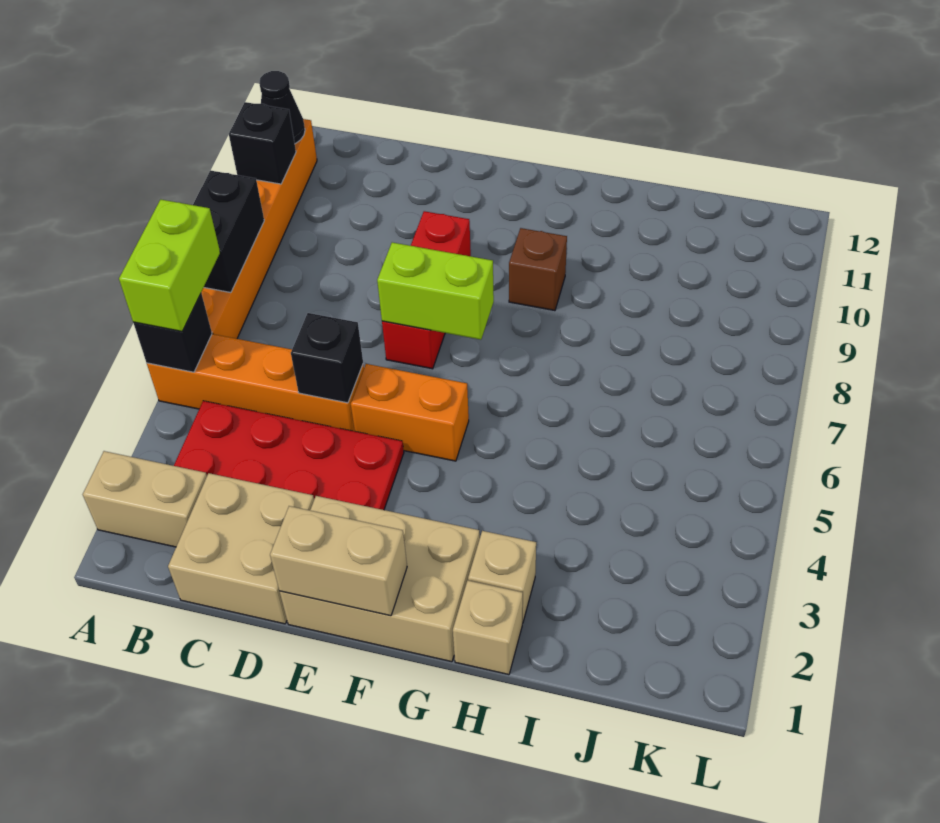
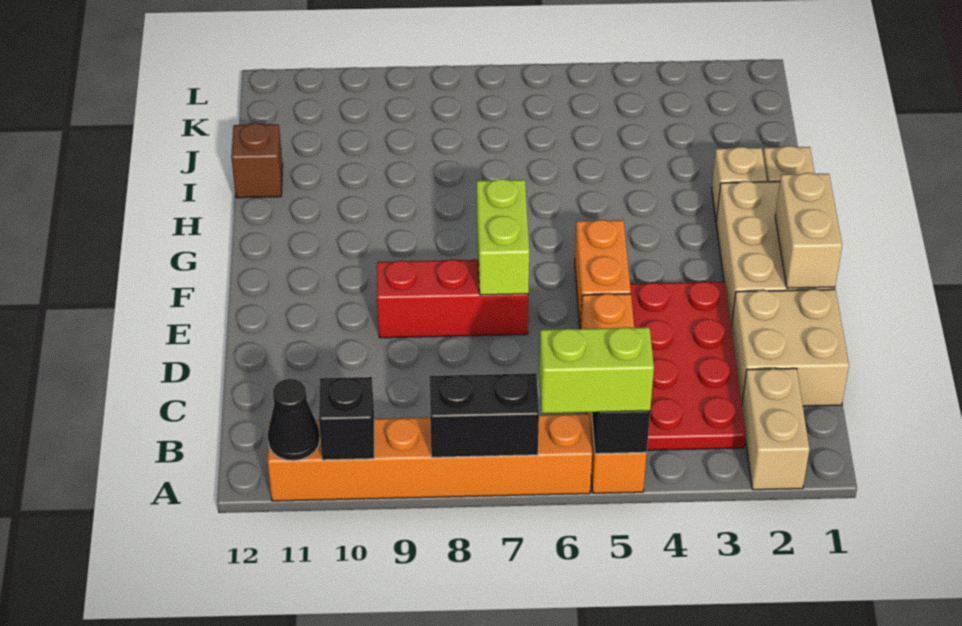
black 1x1 brick [291,313,363,403] -> none
brown 1x1 brick [509,228,567,311] -> brown 1x1 brick moved to [231,123,283,198]

